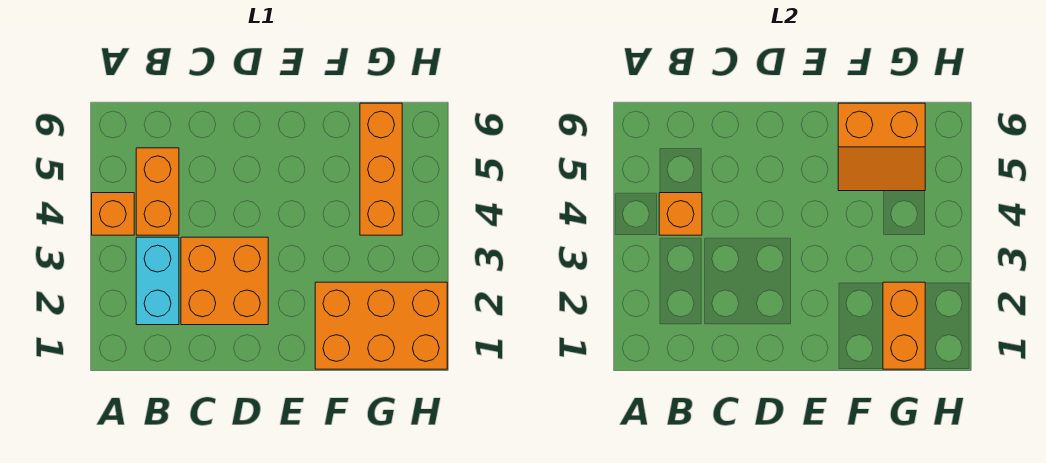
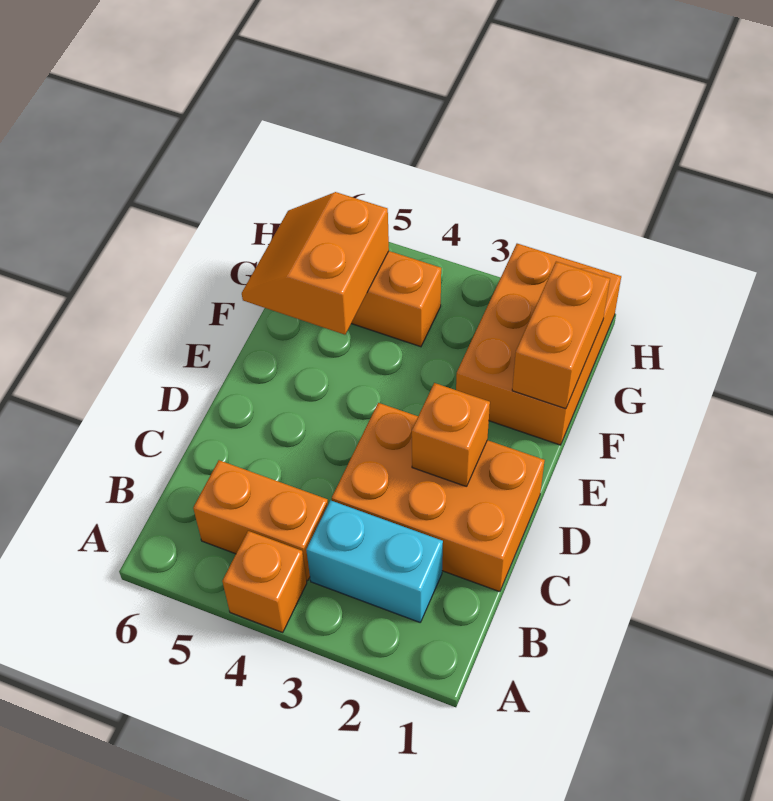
orange 1x1 brick [659,193,702,235] -> orange 1x1 brick moved to [412,383,490,487]
orange 2x2 brick [181,237,268,325] -> orange 2x3 brick [332,403,545,592]
orange 2x2 slope [838,103,925,191] -> orange 2x2 slope turned to [242,192,389,335]
orange 1x2 brick [883,282,925,369] -> orange 1x2 brick turned to [512,262,610,409]

